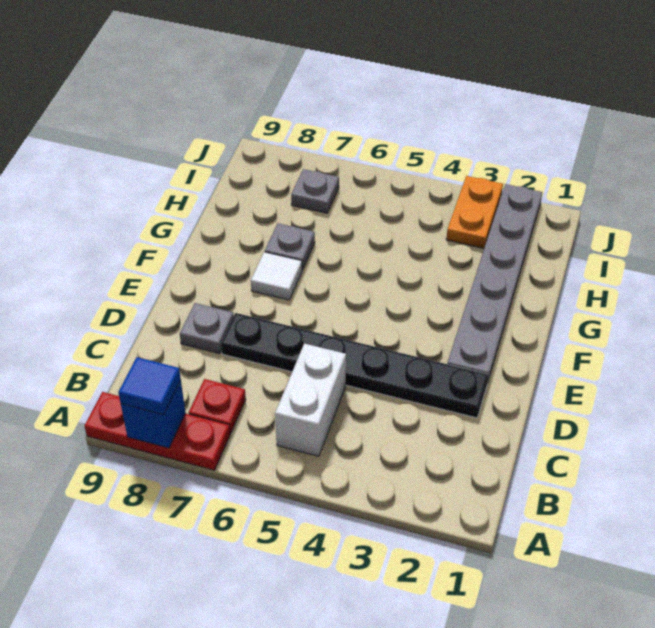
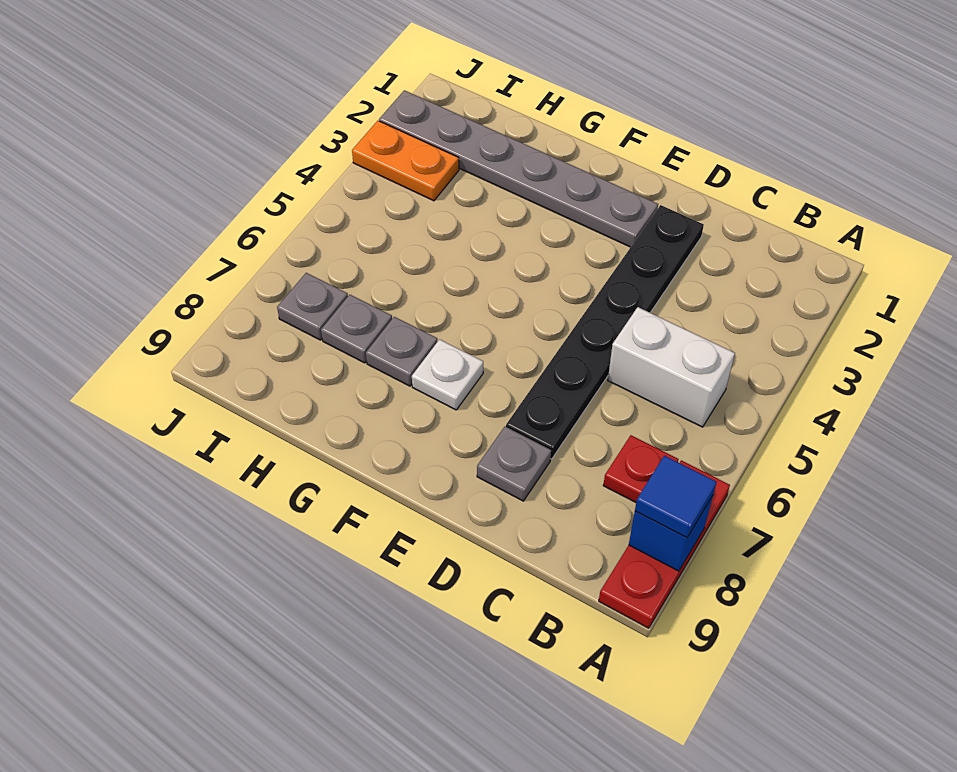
white 1x1 tile [251,252,302,300] -> white 1x1 plate [412,339,483,410]
none -> grey 1x1 plate [321,295,392,363]

